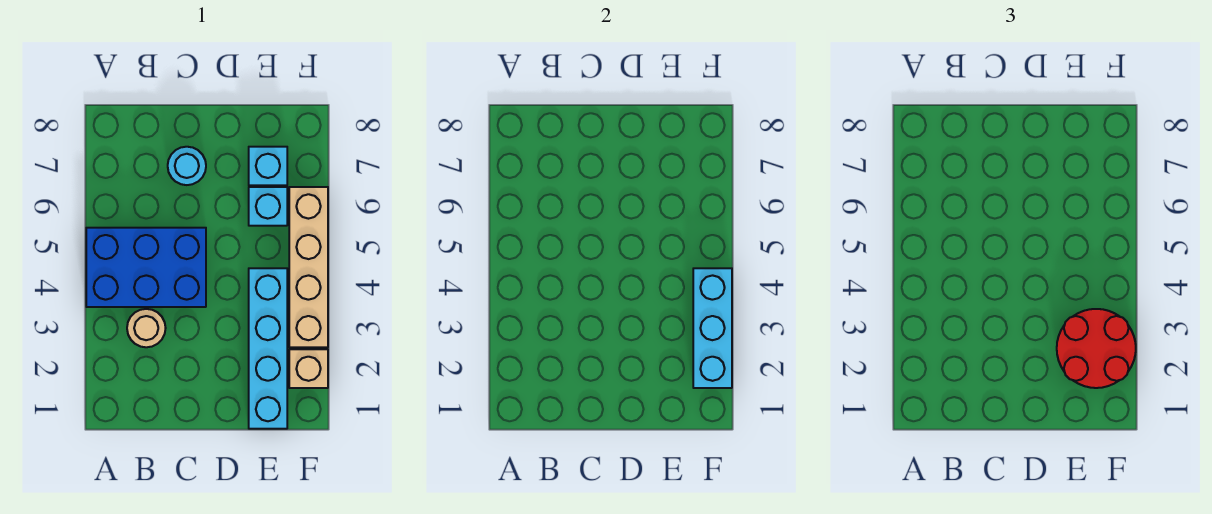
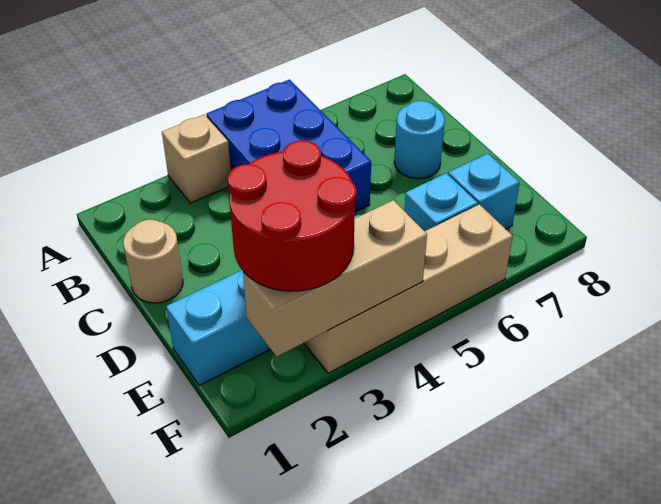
tan 1x1 round brick [127,309,166,347] -> tan 1x1 round brick moved to [123,220,183,303]
tan 1x1 brick [289,349,328,388] -> tan 1x1 brick moved to [162,114,231,203]
cyan 1x3 brick [693,268,732,388] -> tan 1x3 brick [243,200,427,356]

